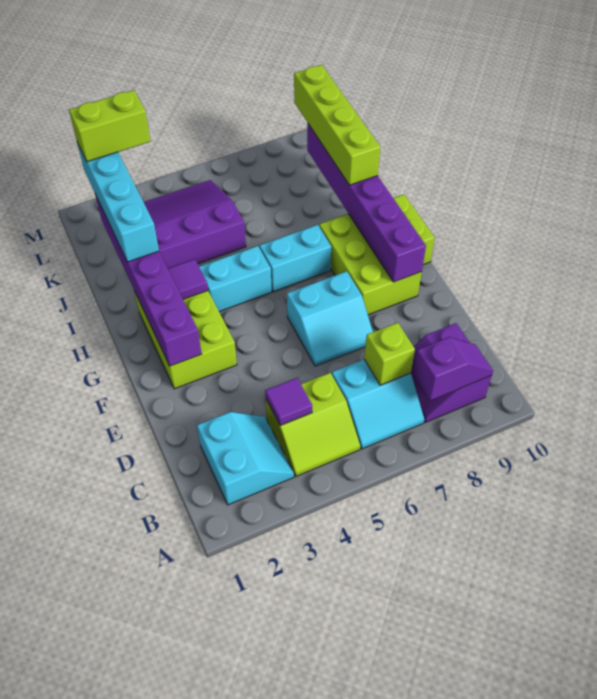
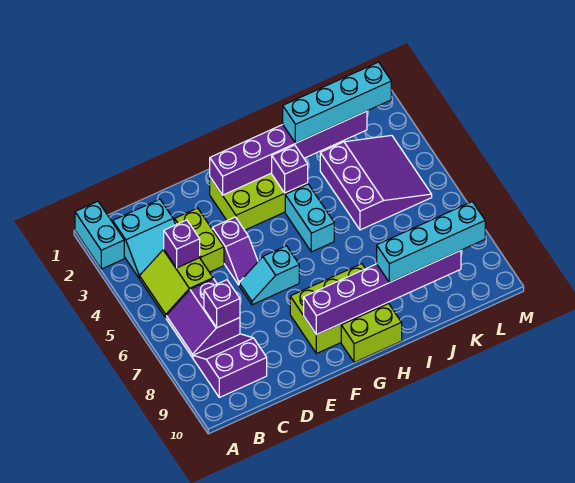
cyan 2x2 slope [332,359,424,449] -> purple 2x2 slope [166,279,240,358]
purple 1x2 slope [413,337,493,400] -> purple 1x2 slope moved to [212,217,258,285]
purple 1x1 tile [265,378,312,425] -> purple 1x1 brick [164,220,200,268]
lime 1x1 brick [364,323,415,385] -> purple 1x1 brick [204,280,240,328]
cyan 2x2 slope [287,271,373,366] -> cyan 1x2 slope [239,246,299,305]
purple 1x1 tile [168,259,208,299] -> purple 1x1 brick [272,145,308,193]
cyan 1x2 brick [260,225,331,292] -> cyan 1x2 brick moved to [75,201,124,269]
lime 1x4 brick [294,65,380,185] -> cyan 1x4 brick [377,202,485,283]
lime 1x2 brick [69,90,151,162] -> lime 1x2 brick moved to [175,208,224,272]

